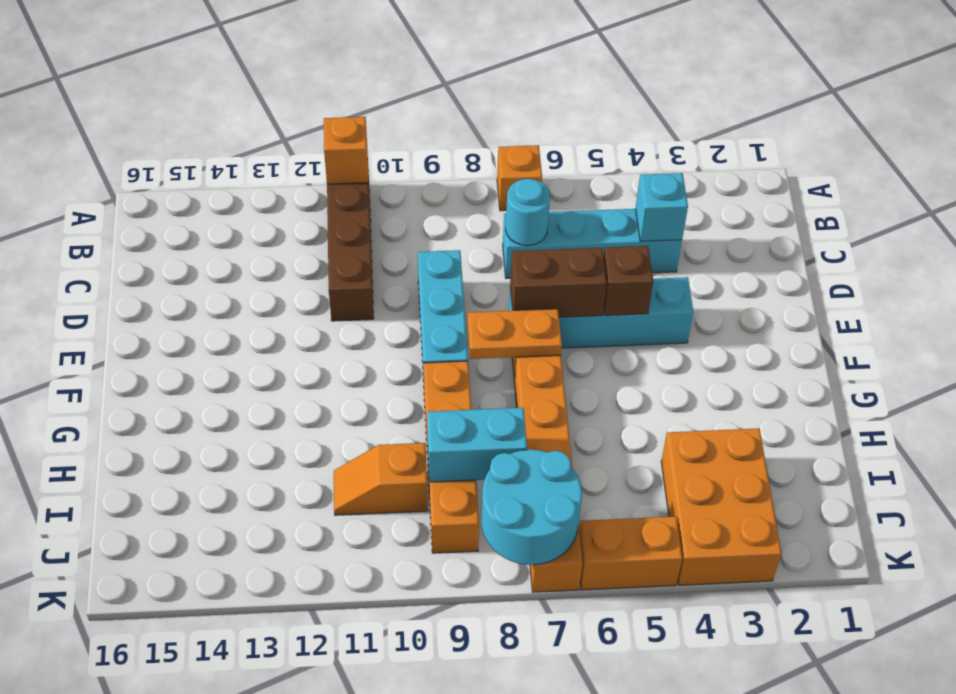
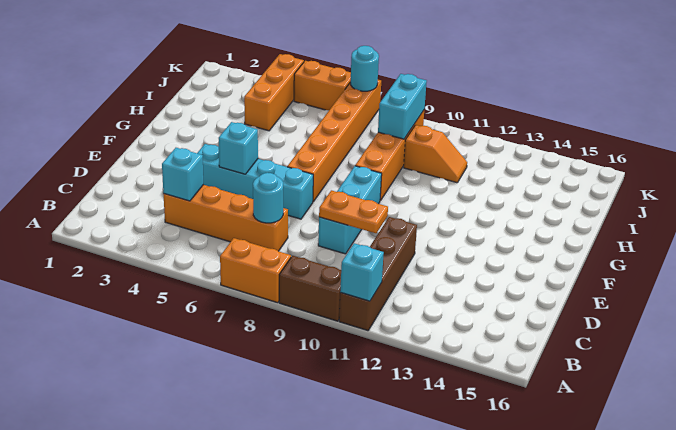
orange 1x1 brick [497,145,542,211] -> orange 1x2 brick [220,238,291,303]
orange 1x1 brick [324,117,369,184] -> cyan 1x1 brick [340,243,384,301]
cyan 1x4 brick [503,209,682,279] -> orange 1x4 brick [163,185,288,251]
brown 1x1 brick [603,246,653,315] -> cyan 1x1 brick [219,122,258,174]
brown 1x2 brick [510,248,607,317] -> brown 1x2 brick moved to [279,256,341,321]
orange 1x2 plate [468,309,562,359] -> orange 1x2 plate moved to [319,190,388,233]
orange 2x3 brick [661,428,782,585] -> orange 1x3 brick [244,54,304,131]
cyan 1x2 brick [427,408,527,482] -> cyan 1x2 brick turned to [378,74,427,139]
cyan 2x2 round brick [482,450,582,565] -> cyan 1x1 round brick [350,46,379,91]

